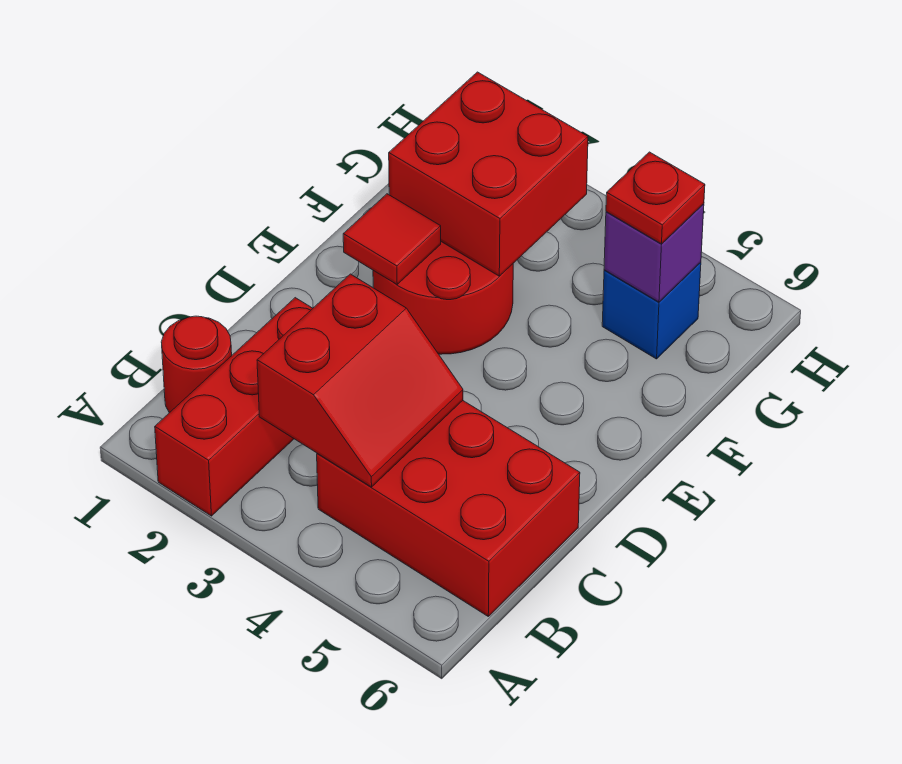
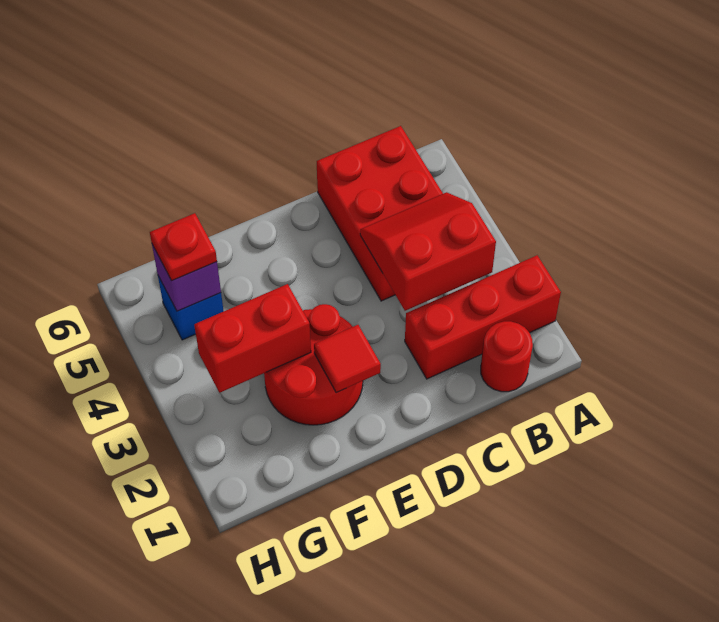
red 2x2 brick [389,72,588,276] -> red 1x2 brick [194,284,311,393]

